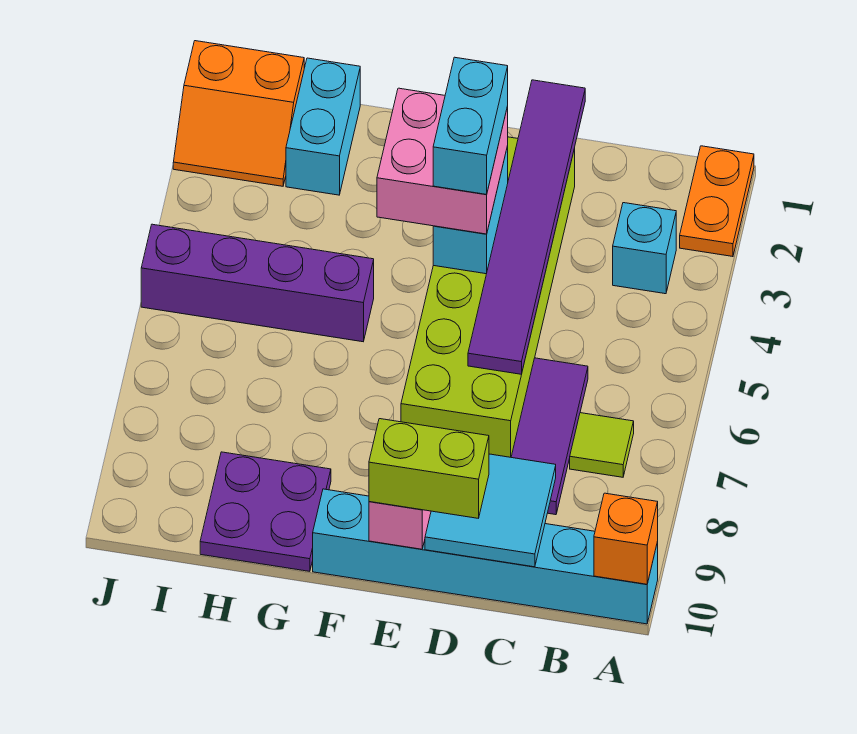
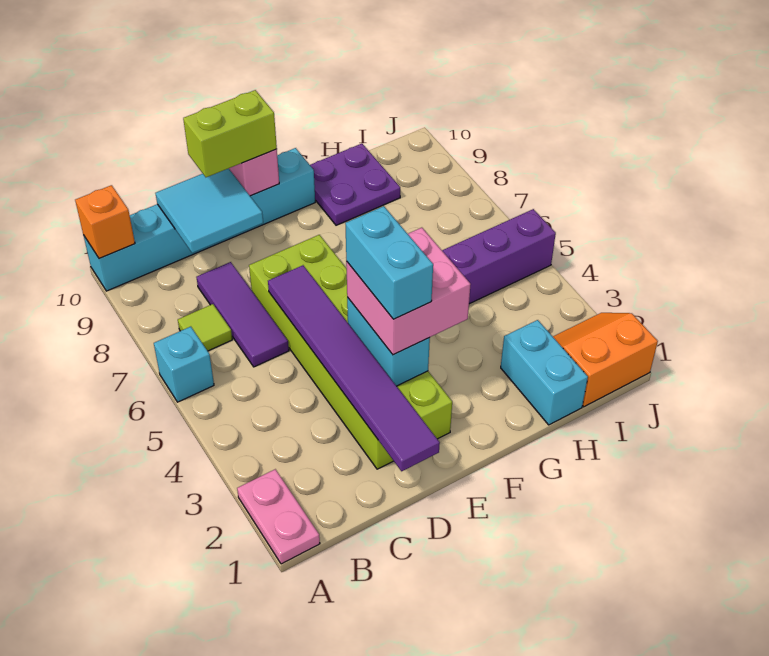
orange 1x2 plate [680,146,754,257] -> pink 1x2 plate [237,469,320,564]
cyan 1x1 brick [613,203,676,294] -> cyan 1x1 brick moved to [154,327,214,402]

